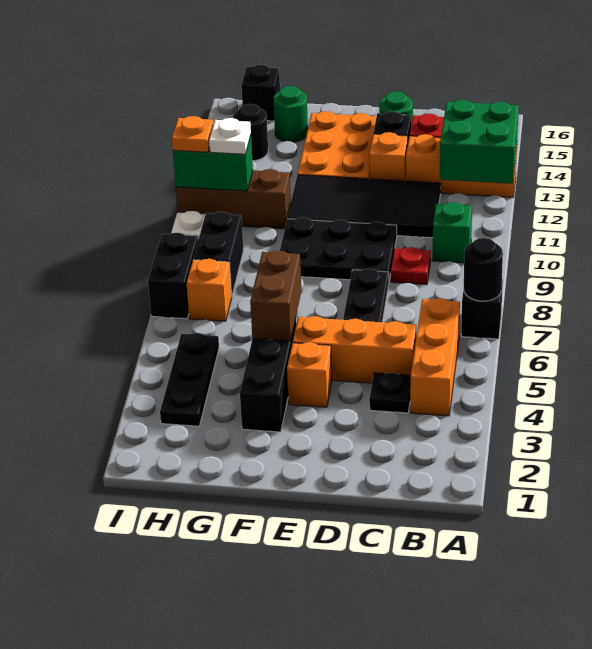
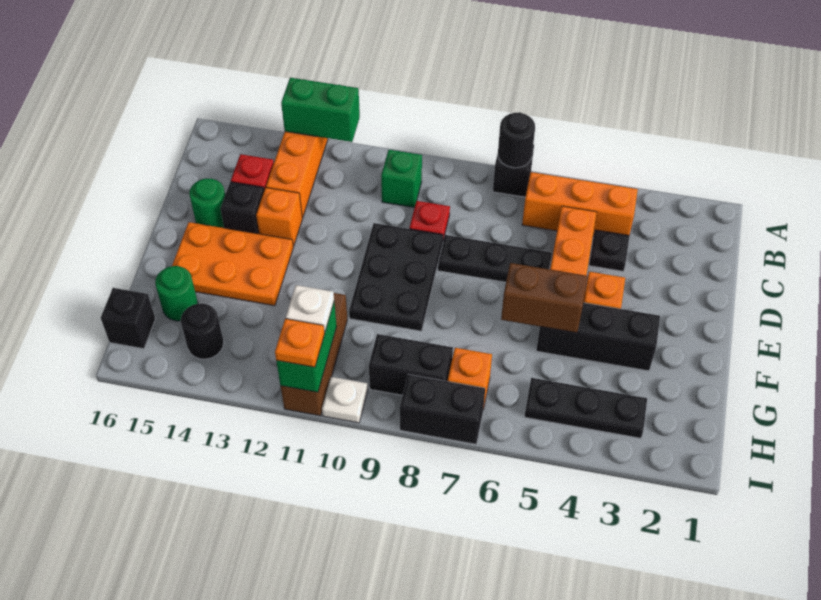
green 2x2 brick [440,100,519,184] -> green 1x2 brick [281,78,360,142]
black 2x4 tile [287,175,441,238] -> none

